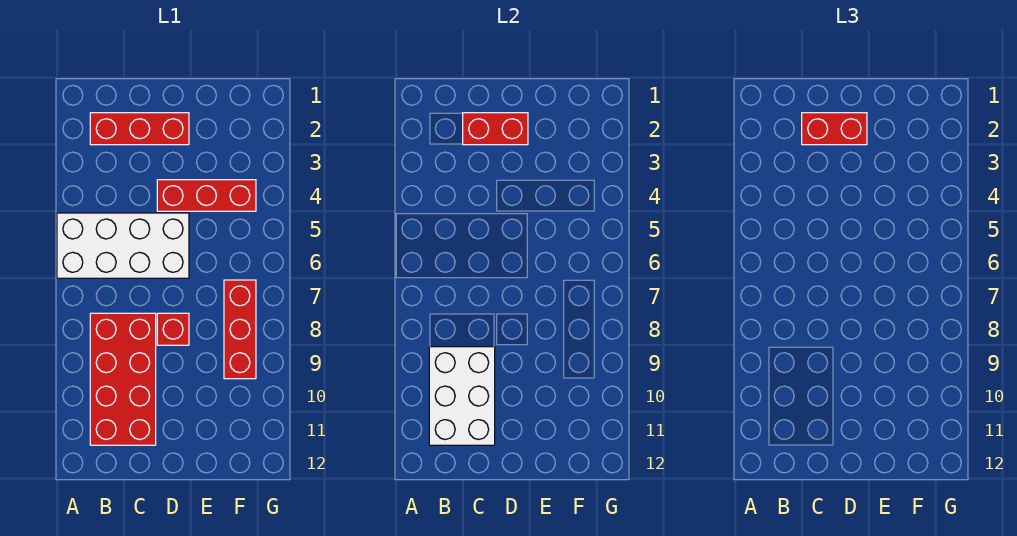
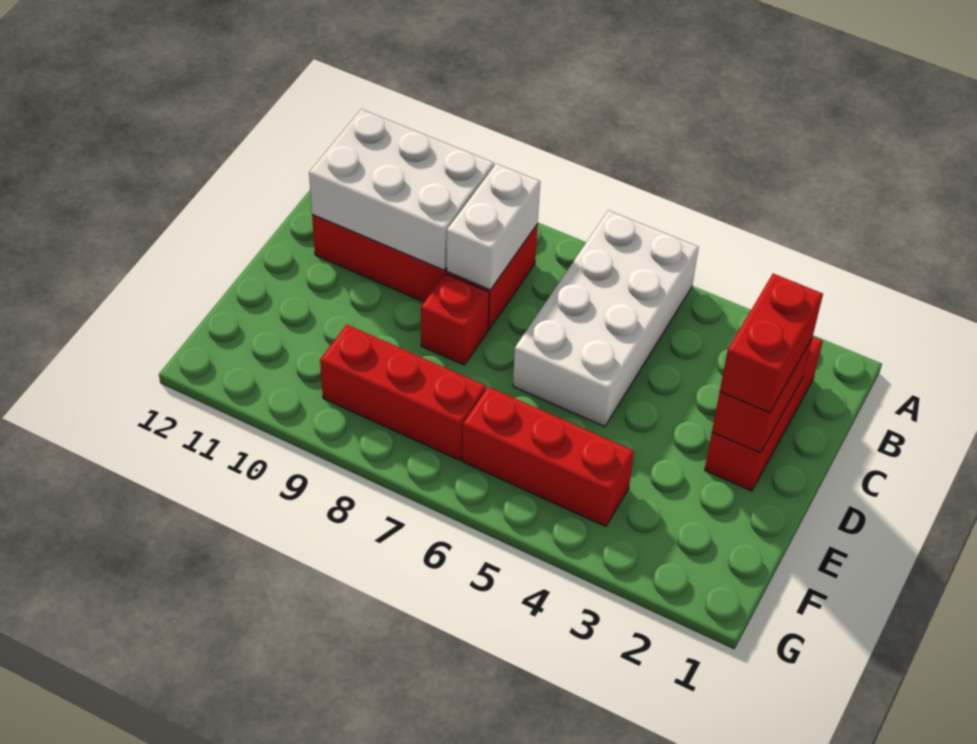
none -> white 1x2 brick [447,164,540,290]
red 1x3 brick [157,180,256,211] -> red 1x3 brick turned to [462,387,634,527]

